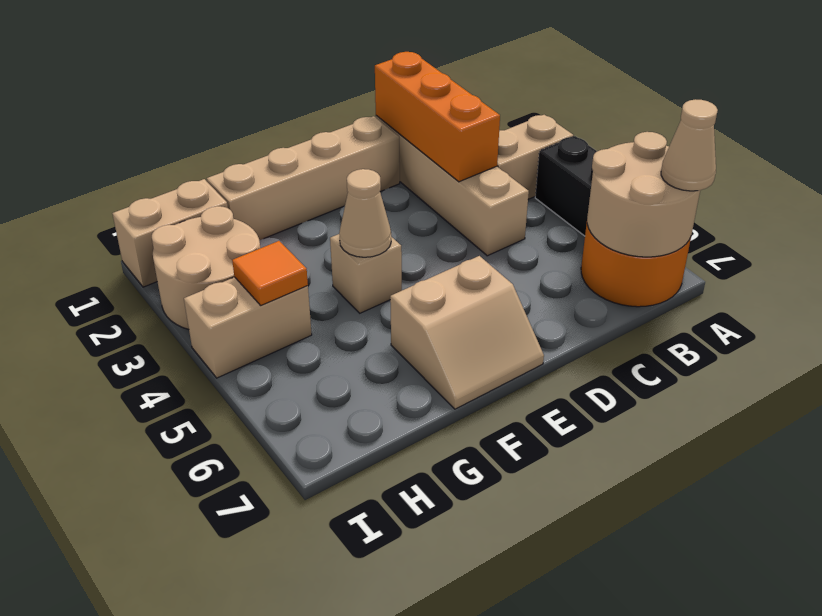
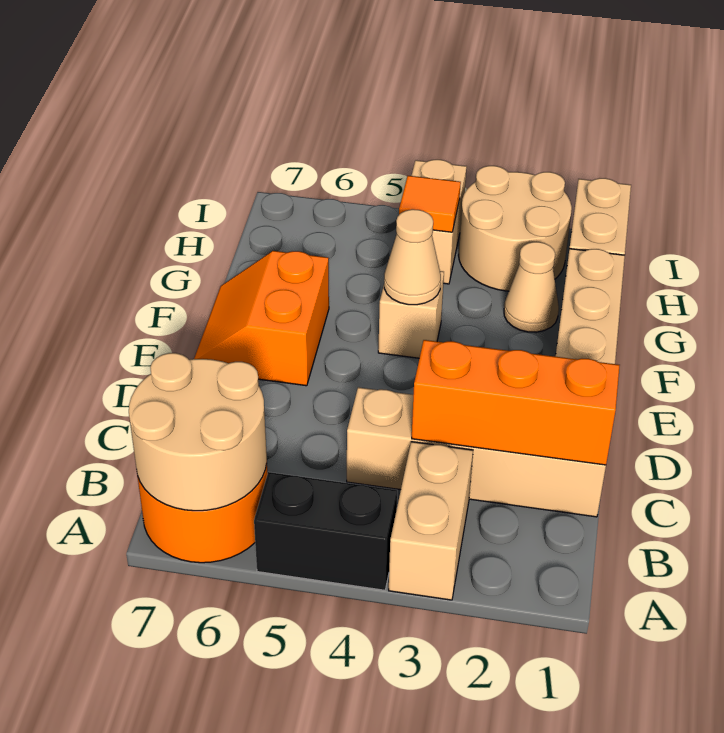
tan 1x1 cone [661,99,718,191] -> tan 1x1 cone moved to [504,242,559,332]
tan 2x2 slope [390,256,544,409] -> orange 2x2 slope [194,251,329,386]

